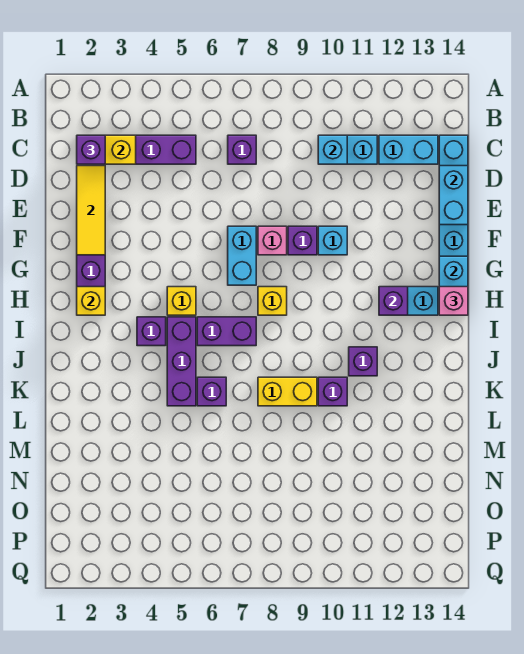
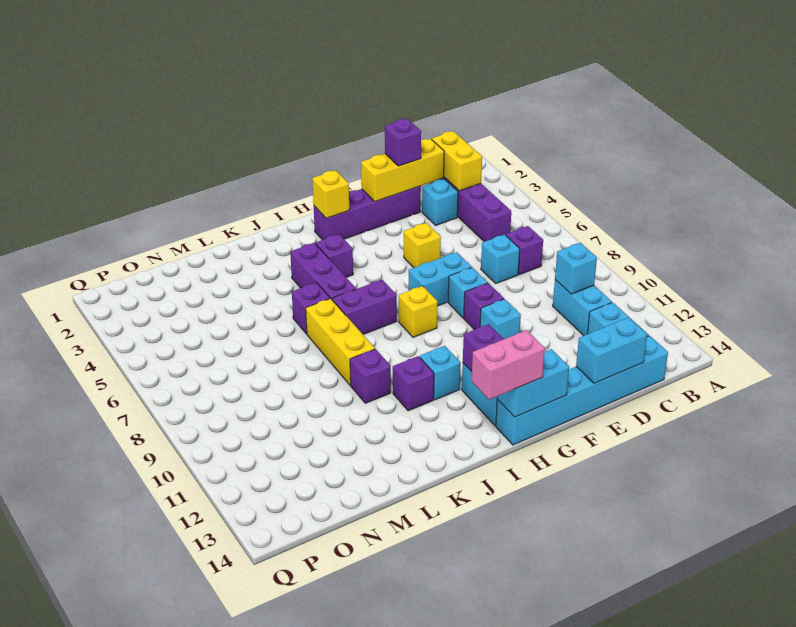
purple 1x1 brick [77,135,105,164] -> purple 1x1 brick moved to [385,119,421,166]
yellow 1x3 tile [77,166,105,255] -> yellow 1x3 brick [361,139,444,201]
none -> cyan 1x1 brick [422,179,458,225]
none -> cyan 1x1 brick [481,235,520,283]
pink 1x1 brick [258,226,287,255] -> cyan 1x1 brick [448,267,488,318]
yellow 1x1 brick [167,287,196,315] -> yellow 1x1 brick moved to [404,223,441,268]
pink 1x1 brick [439,287,468,315] -> pink 1x2 brick [472,330,545,399]
purple 1x3 brick [167,317,196,406] -> purple 1x3 brick turned to [290,243,356,299]
purple 1x2 brick [197,317,256,346] -> purple 1x2 brick turned to [332,280,397,334]
none -> cyan 1x1 brick [420,346,461,400]
yellow 1x2 brick [258,377,317,406] -> yellow 1x3 brick [306,299,375,385]

